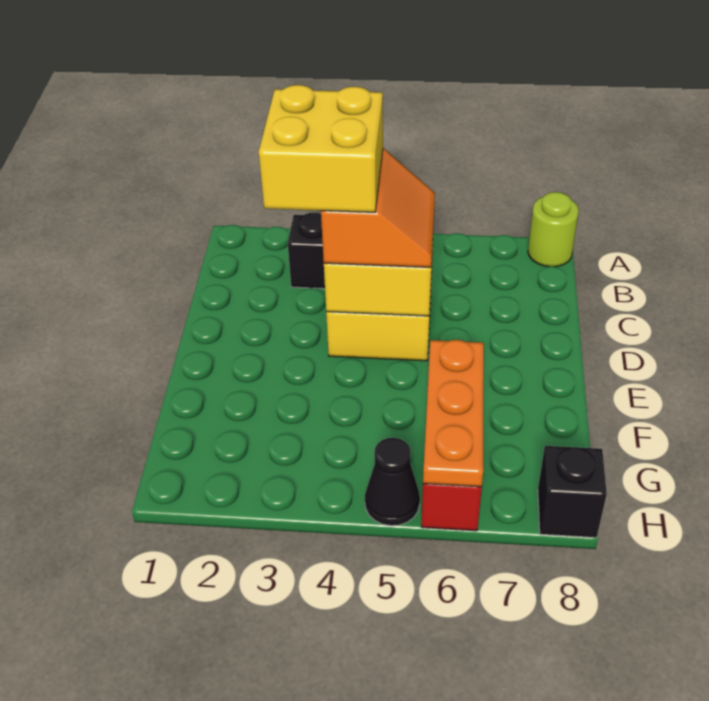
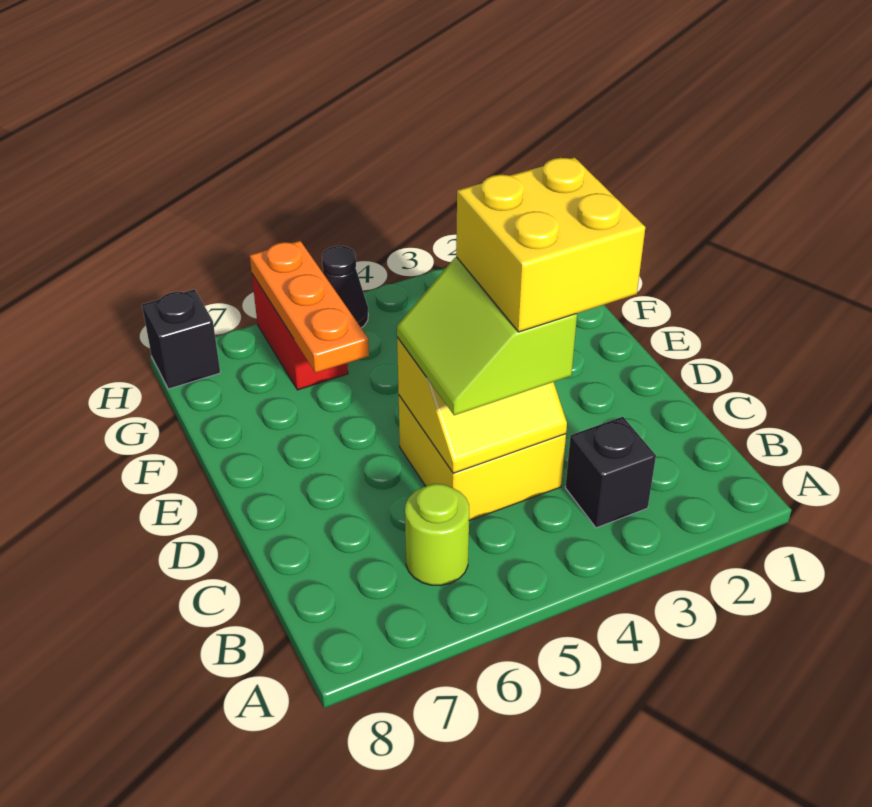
lime 1x1 round brick [528,192,579,267] -> lime 1x1 round brick moved to [405,484,469,586]
orange 2x2 slope [321,149,435,267] -> lime 2x2 slope [397,257,577,415]

